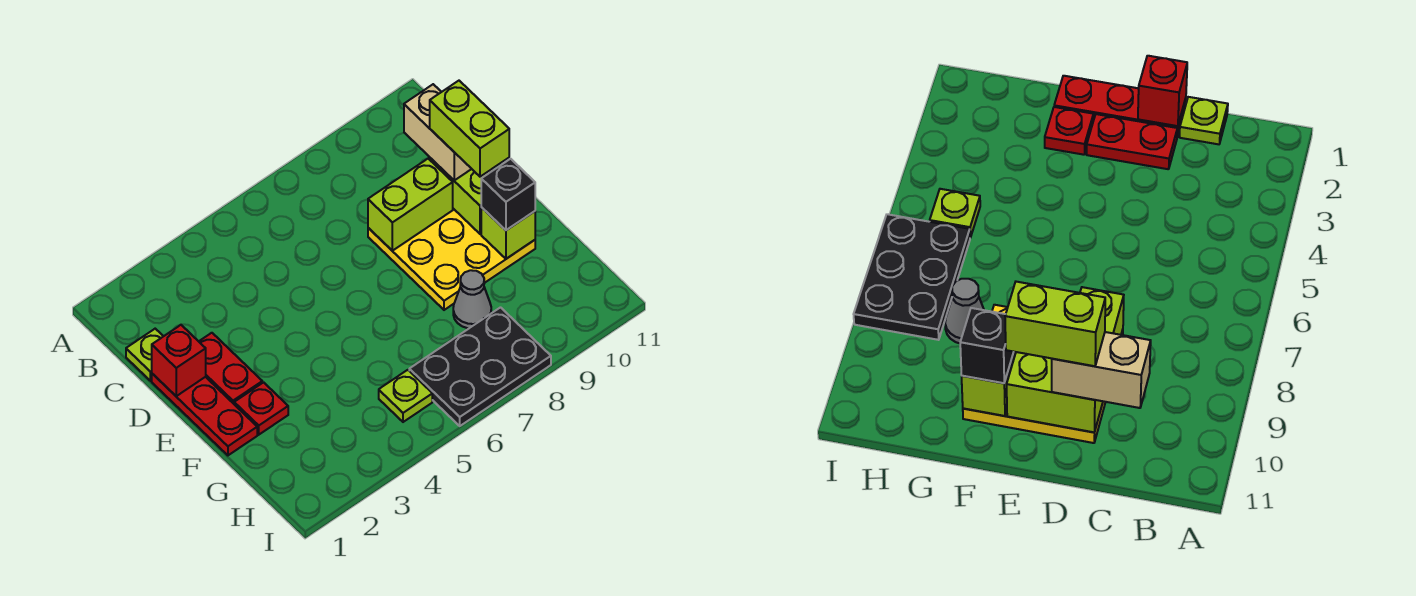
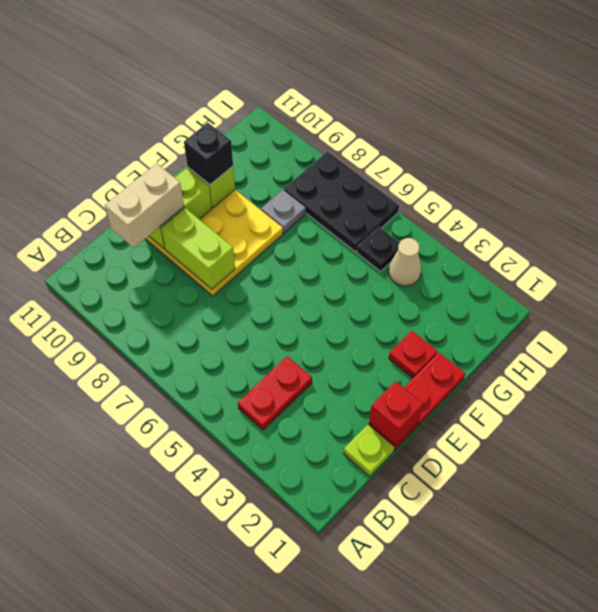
red 1x2 plate [199,333,262,404] -> red 1x2 plate moved to [238,356,312,430]
lime 1x2 brick [430,81,509,177] -> none
grey 1x1 cone [453,270,491,328] -> grey 1x1 plate [261,190,306,233]
none -> tan 1x1 cone [389,238,421,286]
lime 1x1 plate [379,370,432,422] -> black 1x1 plate [357,226,400,271]

